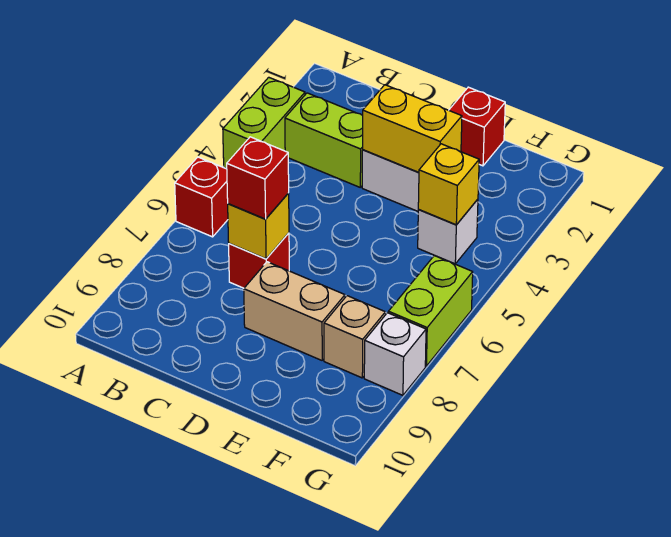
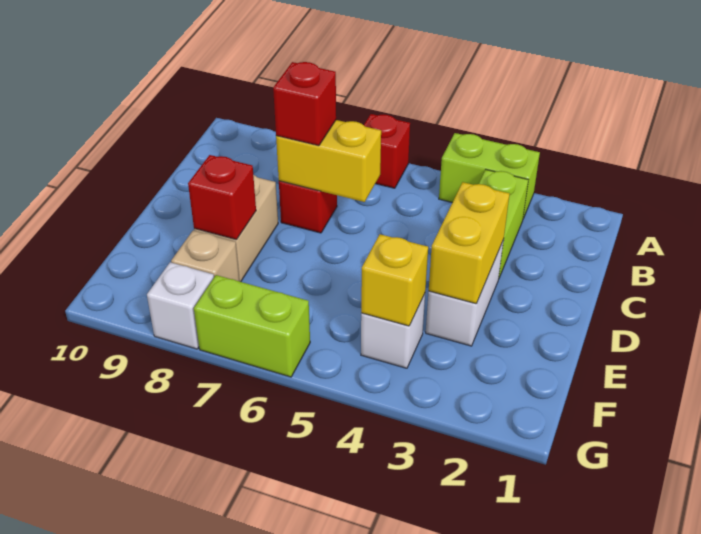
yellow 1x1 brick [228,193,289,259] -> yellow 1x2 brick [276,120,381,202]
red 1x1 brick [449,87,505,166] -> red 1x1 brick moved to [188,155,256,240]

